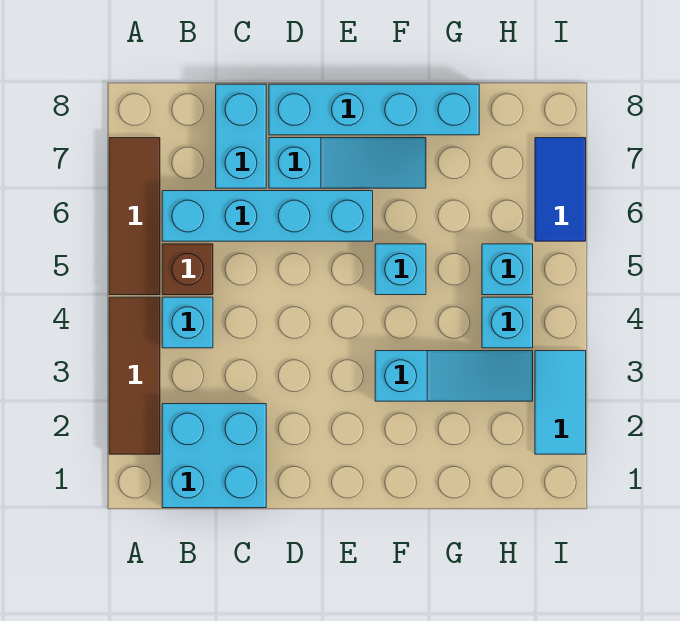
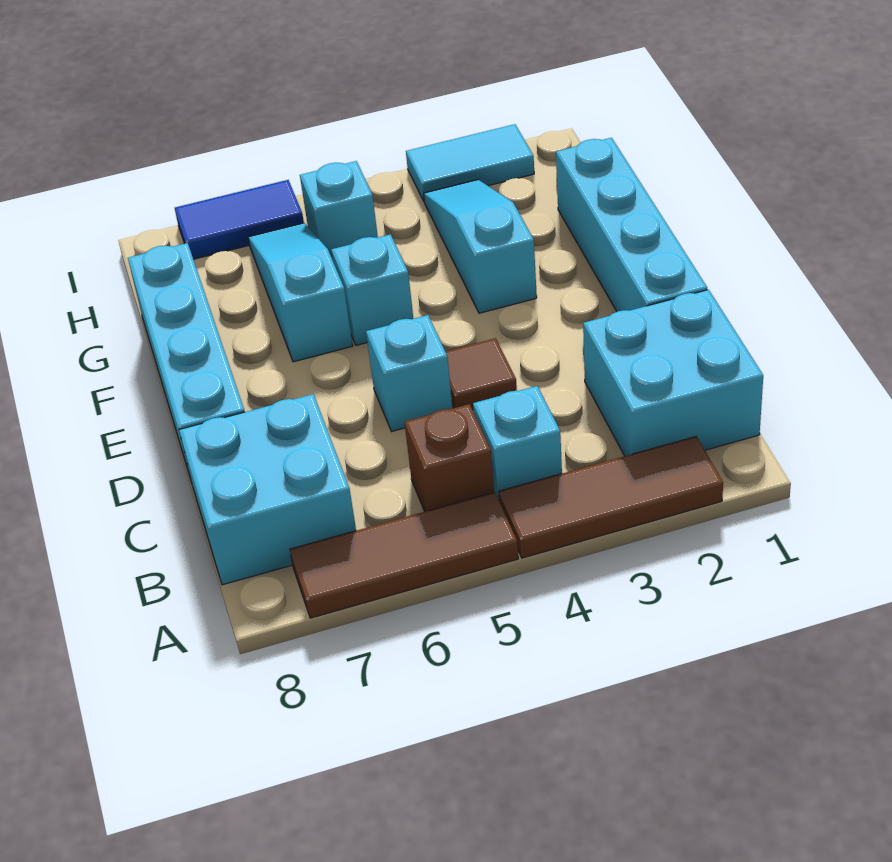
cyan 1x4 brick [162,191,373,241] -> cyan 1x4 brick moved to [556,138,707,311]
cyan 1x2 brick [216,84,266,188] -> cyan 2x2 brick [179,394,356,585]
none -> brown 1x1 tile [445,338,517,410]
cyan 1x3 slope [269,138,426,188] -> cyan 1x3 slope moved to [248,223,353,362]
cyan 1x1 brick [482,297,533,348] -> cyan 1x1 brick moved to [366,315,453,431]

